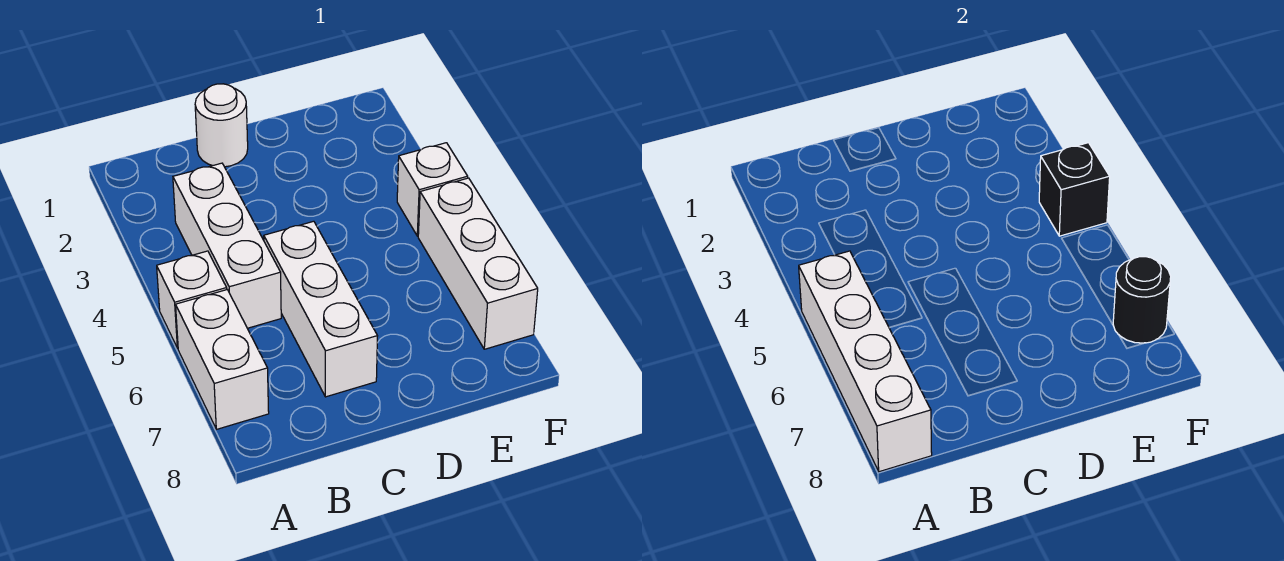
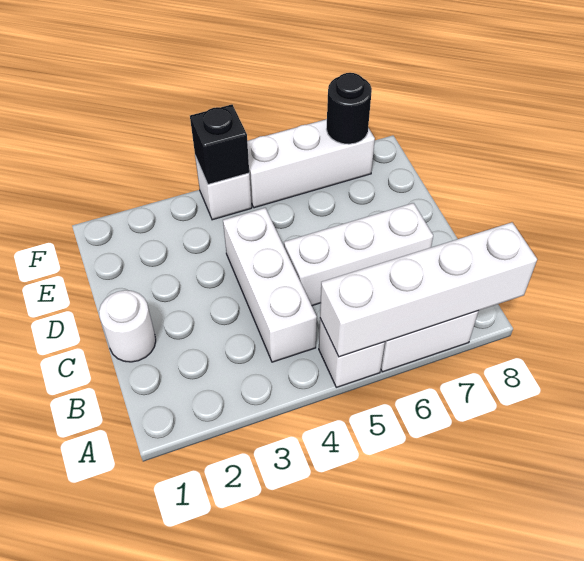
white 1x3 brick [173,163,281,328] -> white 1x3 brick turned to [223,208,317,362]

